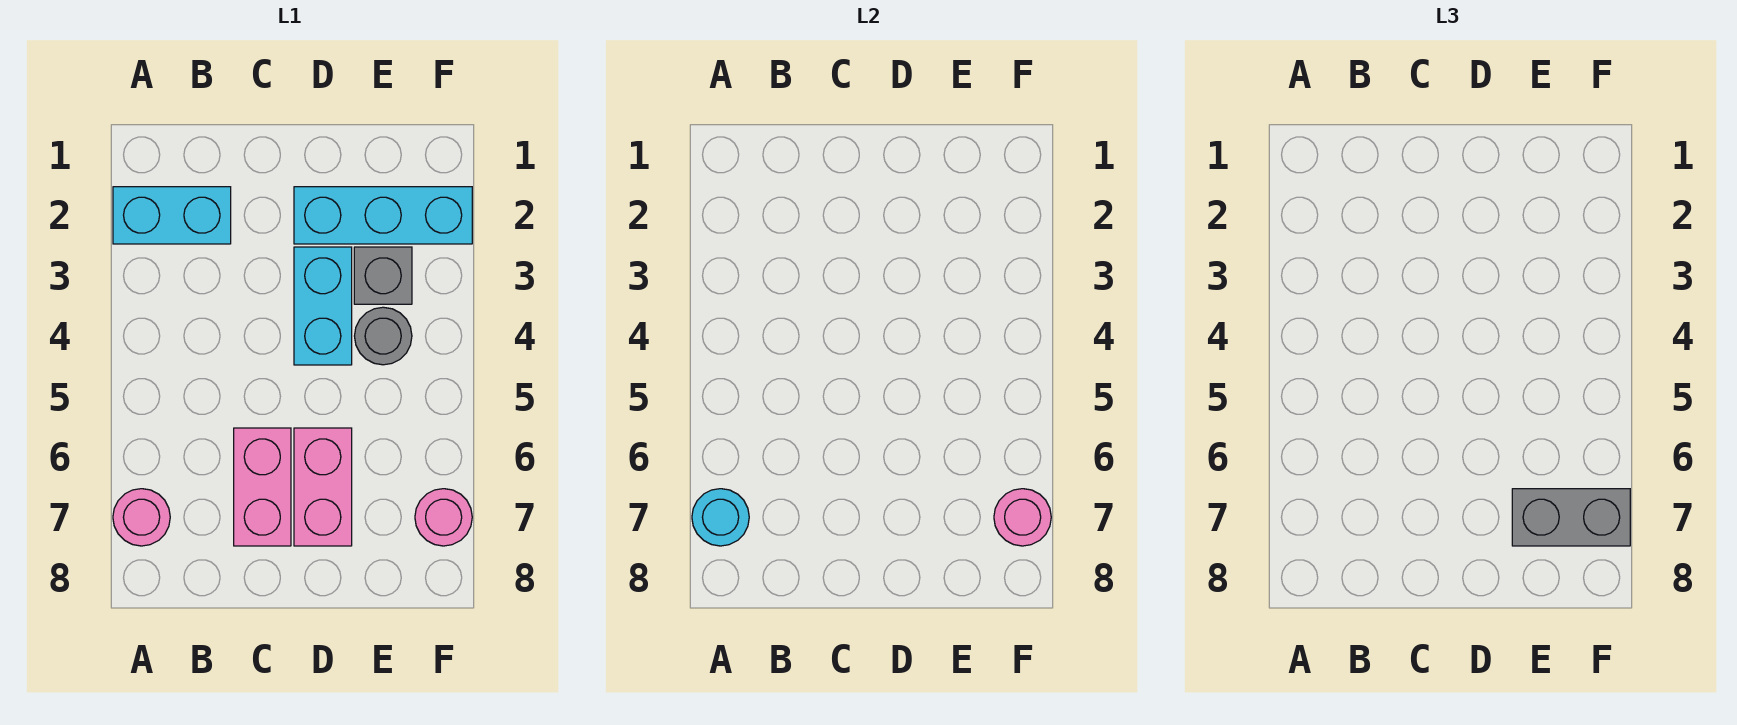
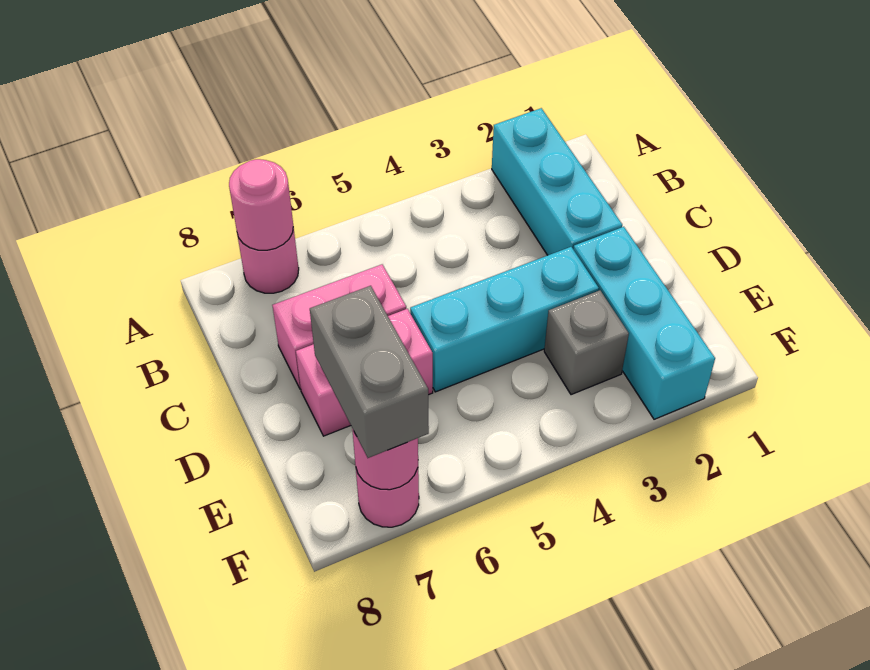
cyan 1x2 brick [113,187,231,244] -> cyan 1x3 brick [492,108,622,255]
cyan 1x1 round brick [692,489,749,546] -> pink 1x1 round brick [229,159,293,250]
cyan 1x2 brick [294,247,352,365] -> cyan 1x3 brick [410,247,599,392]
grey 1x1 round brick [355,307,412,365] -> none

